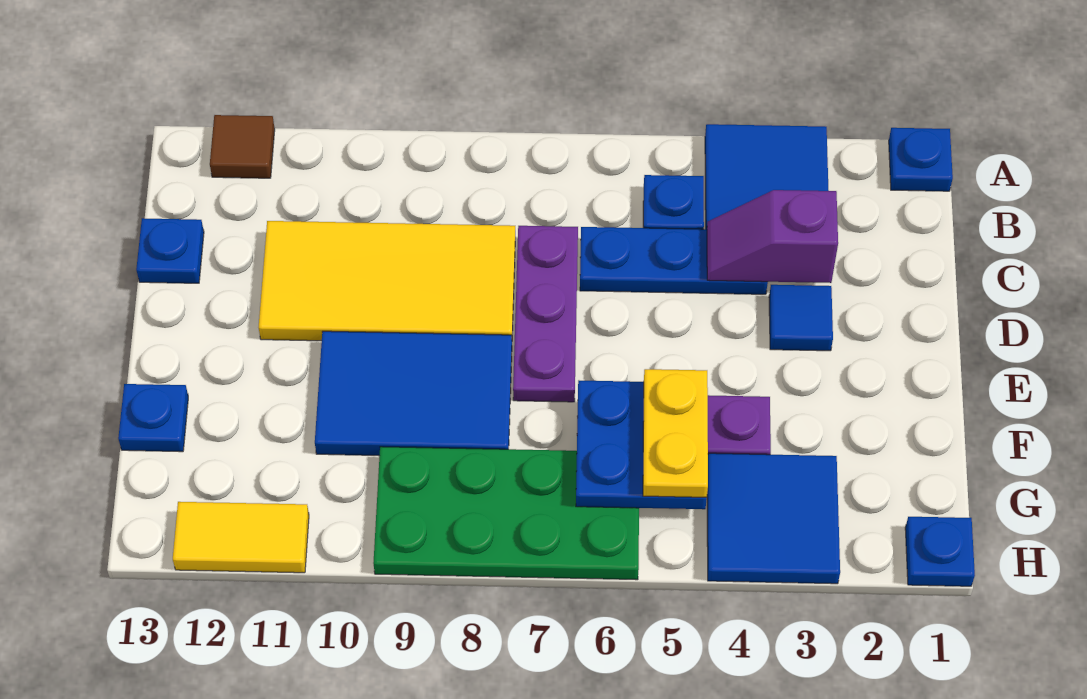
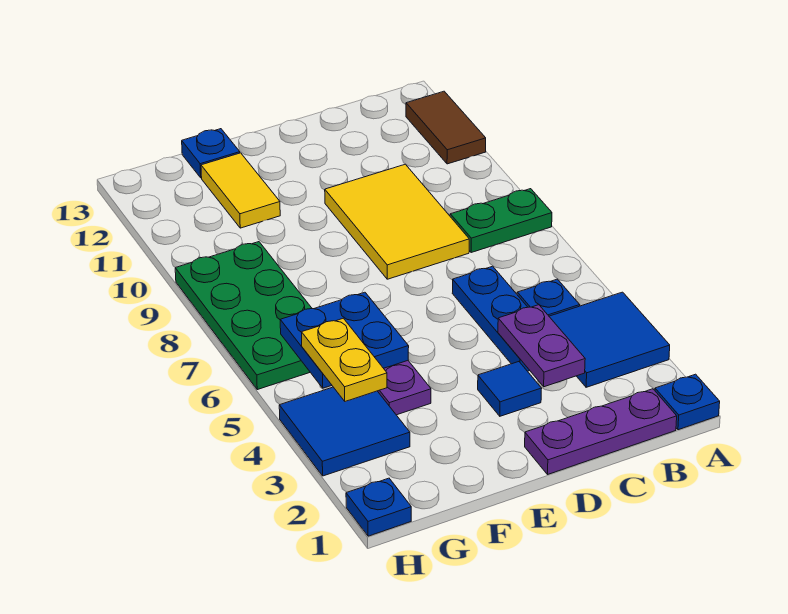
none -> green 1x2 plate [450,189,552,253]
brown 1x1 tile [210,115,275,178] -> brown 1x2 tile [406,91,486,164]
purple 1x2 slope [707,190,838,283] -> purple 1x2 plate [498,305,585,387]
purple 1x3 plate [513,226,578,402] -> purple 1x3 plate moved to [525,389,677,475]
yellow 2x4 tile [259,221,515,341] -> yellow 2x3 tile [325,164,469,279]
blue 1x1 plate [136,218,204,283] -> none
blue 2x3 tile [315,331,512,456] -> none
yellow 1x2 plate [643,369,708,498] -> yellow 1x2 plate turned to [302,318,387,401]
yellow 1x2 tile [173,502,309,573] -> yellow 1x2 tile moved to [201,153,280,228]

